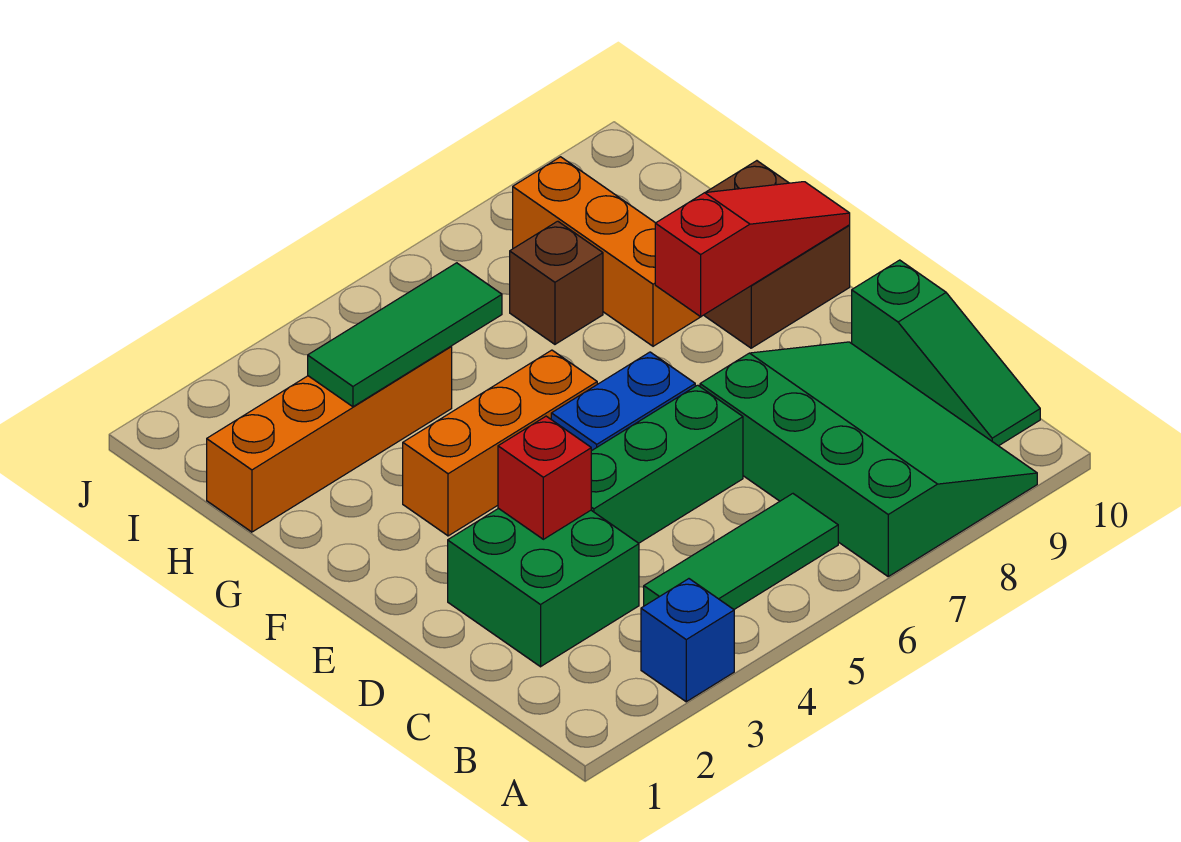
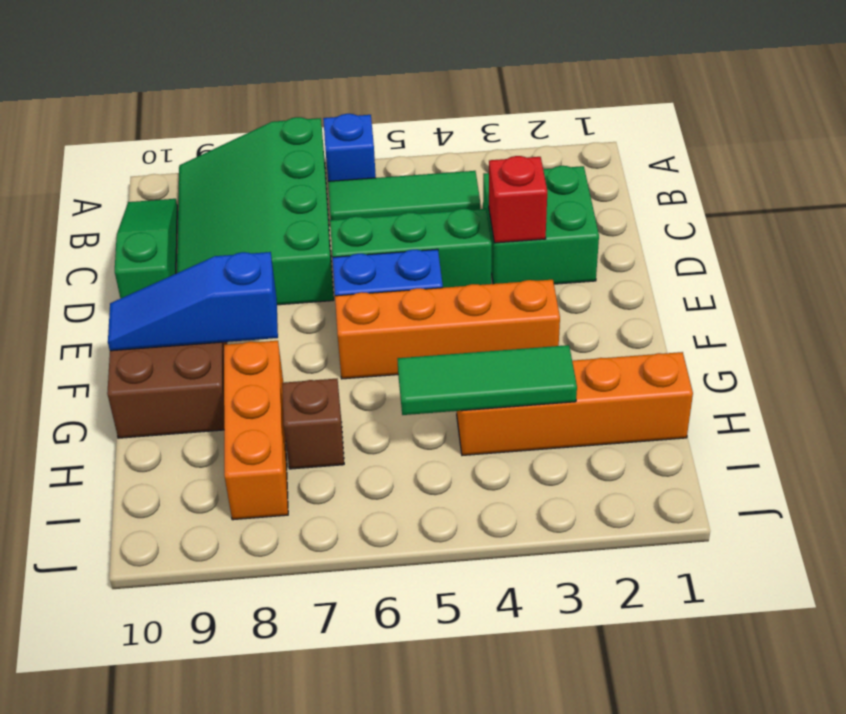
blue 1x1 brick [641,579,734,702] -> blue 1x1 brick moved to [323,114,376,181]
orange 1x3 brick [403,350,597,536] -> orange 1x4 brick [335,280,560,379]
red 1x3 slope [655,182,850,317] -> blue 1x3 slope [108,252,278,351]

